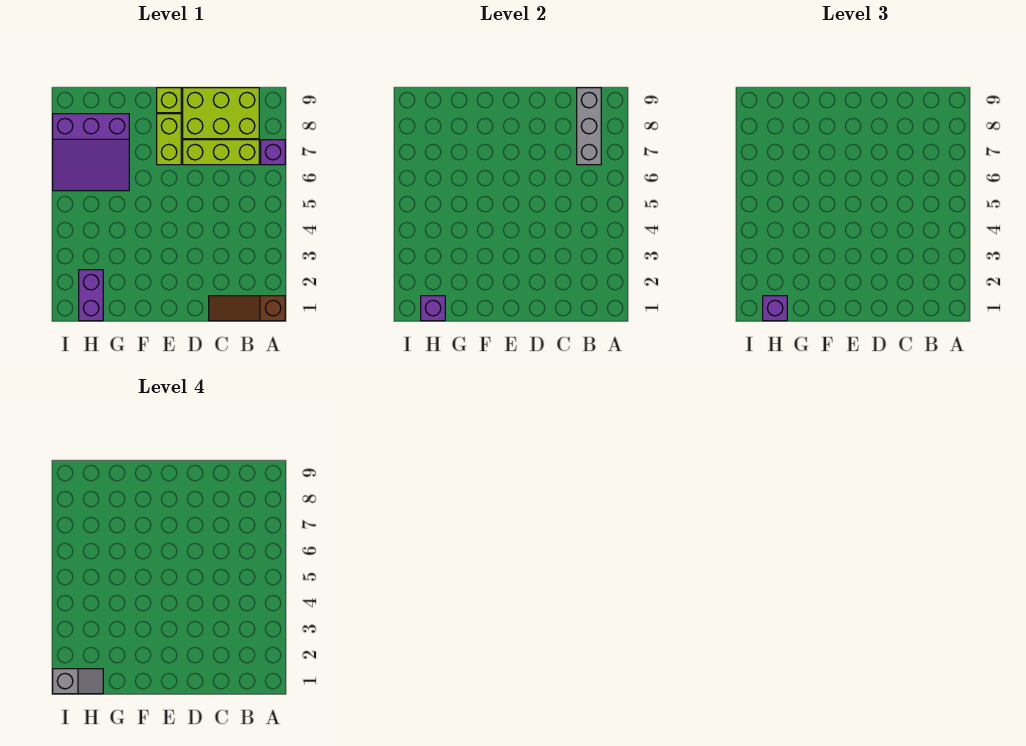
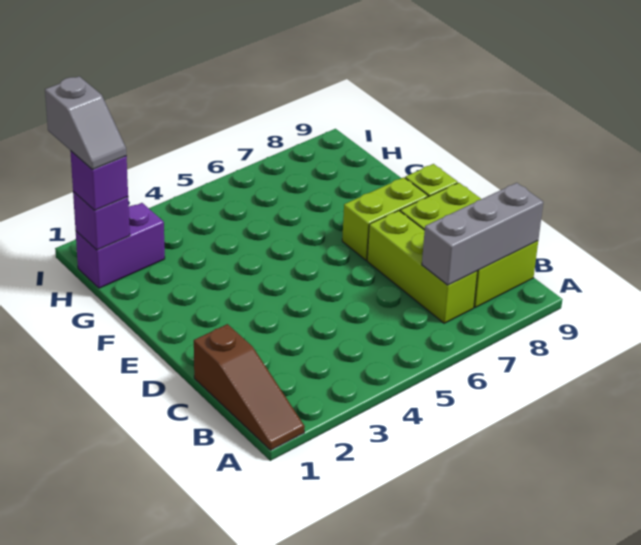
brown 1x3 slope [209,296,285,321] -> brown 1x3 slope turned to [194,324,305,450]
purple 1x1 brick [261,140,285,165] -> none
purple 3x3 slope [53,114,129,191] -> none

